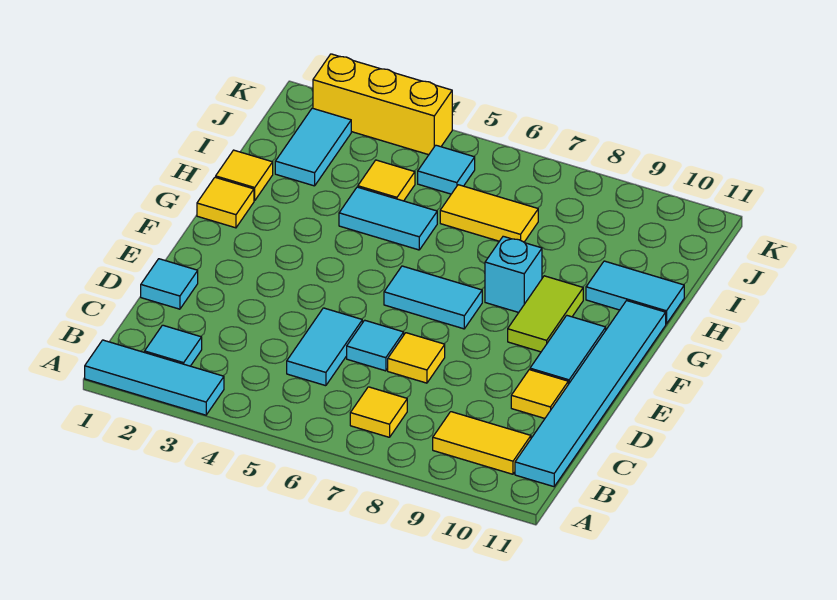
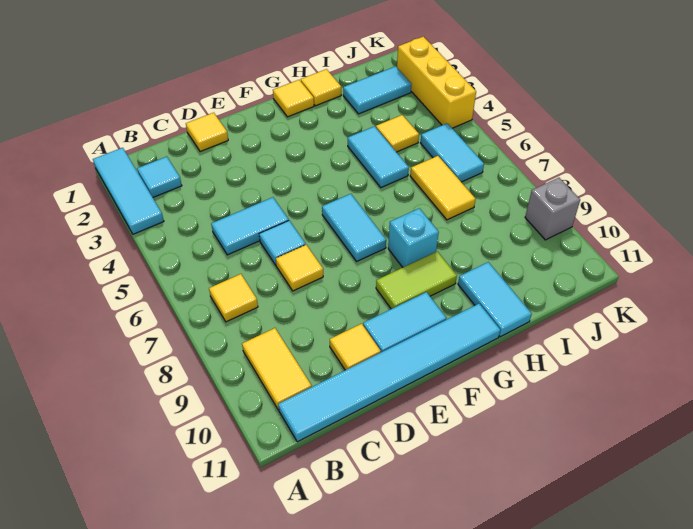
cyan 1x1 tile [141,259,198,309] -> yellow 1x1 tile [186,113,228,152]
cyan 1x1 tile [418,145,475,194] -> cyan 1x2 tile [421,123,484,182]
none -> grey 1x1 brick [525,178,580,240]

